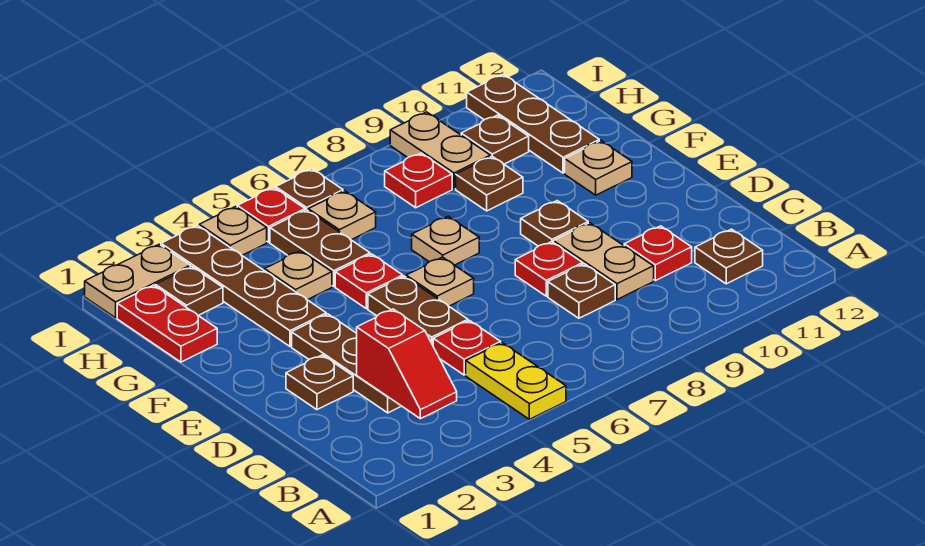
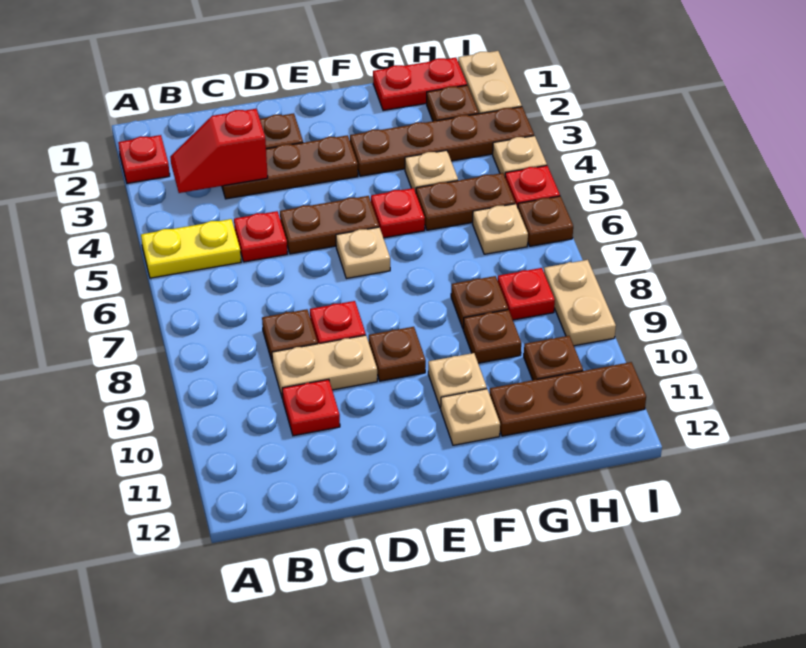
none -> red 1x1 plate [118,135,170,183]
brown 1x1 plate [695,229,763,284] -> brown 1x1 plate moved to [451,276,508,329]
tan 1x1 plate [412,216,479,265] -> tan 1x1 plate moved to [428,353,487,408]
tan 1x2 plate [390,112,490,189] -> tan 1x2 plate turned to [544,260,616,346]

